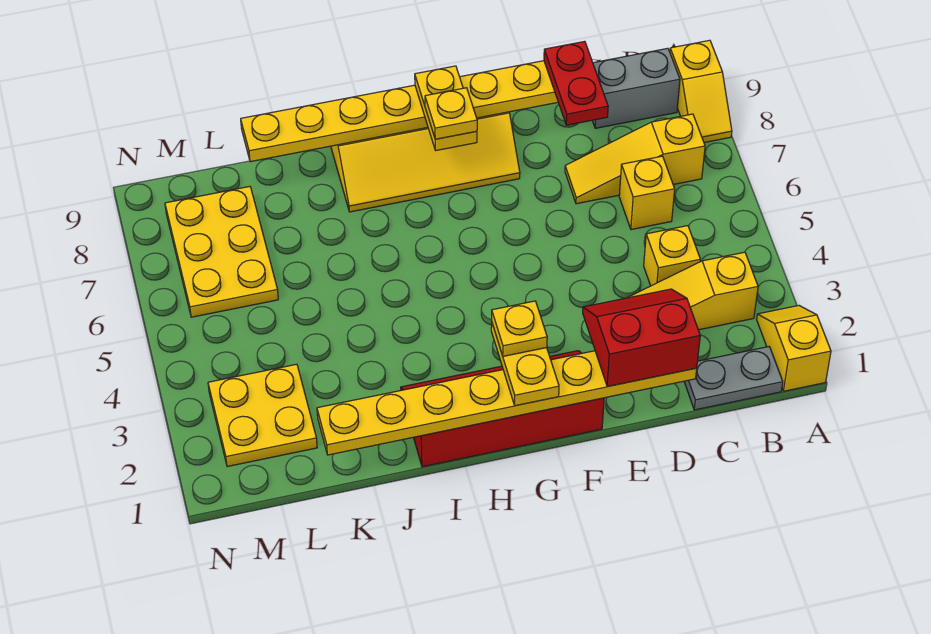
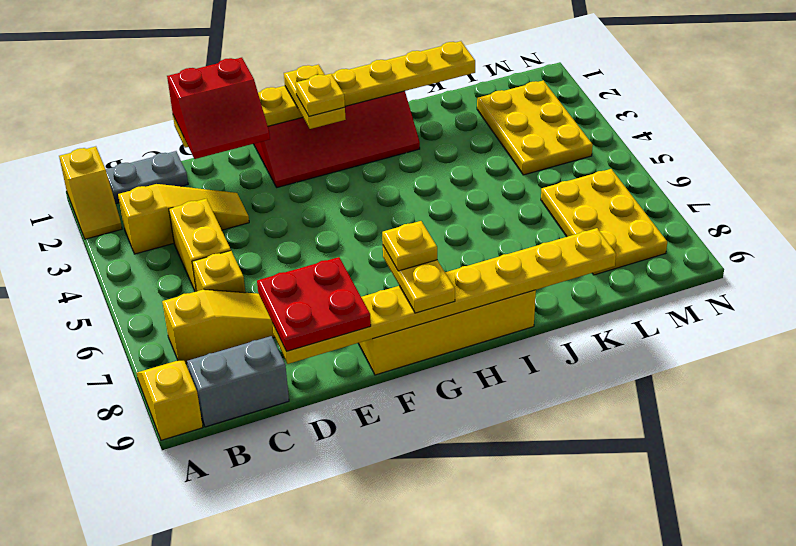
yellow 1x1 brick [644,226,700,286] -> yellow 1x2 brick [169,199,231,292]
red 1x2 plate [544,41,608,125] -> red 2x2 plate [257,257,371,351]
yellow 2x2 plate [208,364,317,467] -> yellow 2x3 plate [477,80,593,175]

